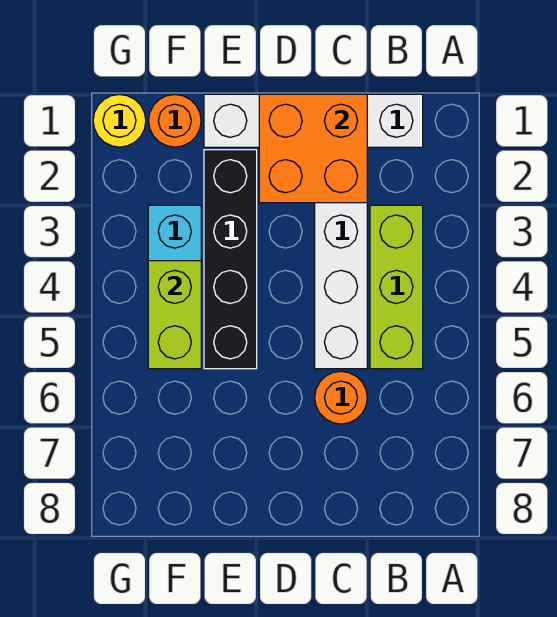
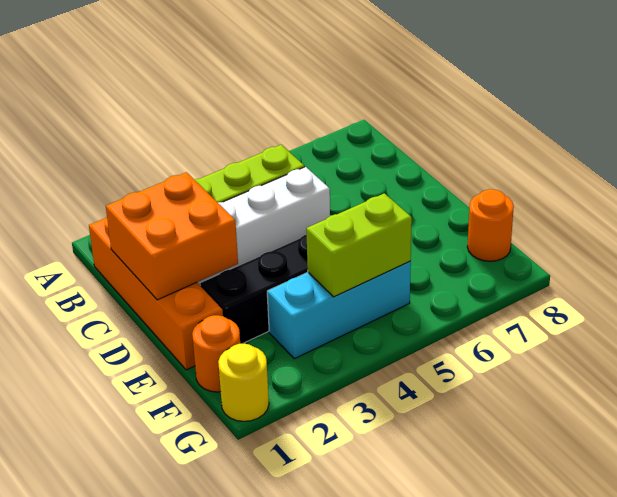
white 1x4 brick [204,94,423,147] -> orange 1x4 brick [89,217,223,370]
orange 1x1 round brick [315,371,367,424] -> orange 1x1 round brick moved to [467,189,514,261]

